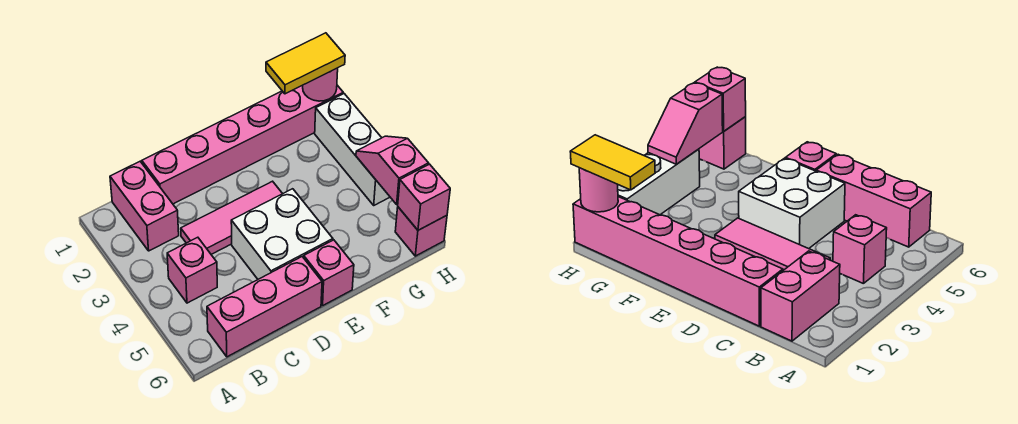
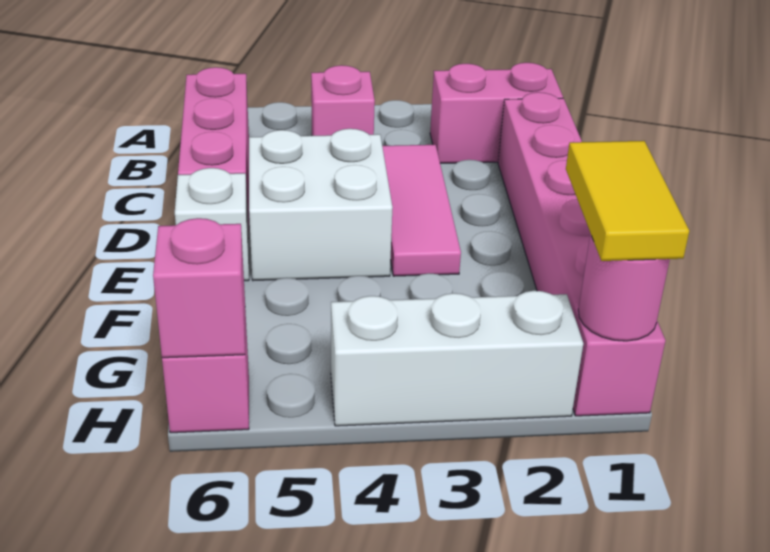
pink 1x1 brick [304,240,354,305] -> white 1x1 brick [175,168,249,281]
pink 1x2 slope [356,136,429,204] -> none

